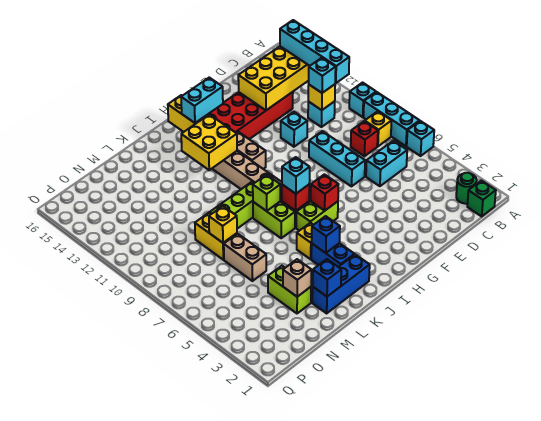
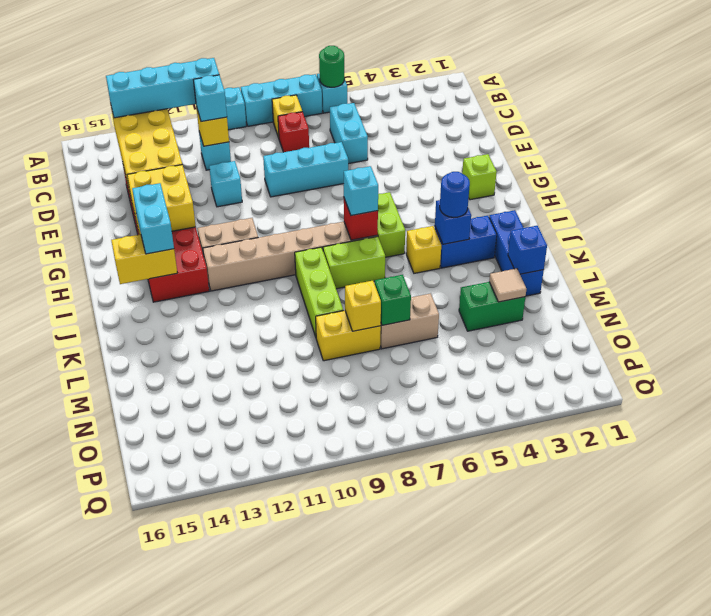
green 1x1 brick [467,181,496,216] -> green 1x1 brick moved to [375,275,411,325]
green 1x1 round brick [456,173,477,204] -> green 1x1 round brick moved to [319,46,344,87]
red 1x1 brick [311,174,339,211] -> none
yellow 2x2 brick [181,114,237,170] -> yellow 2x2 brick moved to [127,165,196,235]
none -> blue 1x1 round brick [440,172,470,218]
lime 1x1 brick [253,175,280,211] -> lime 1x1 brick moved to [462,154,497,200]
lime 1x2 brick [268,266,311,313] -> green 1x2 brick [459,282,525,331]
tan 1x1 brick [283,259,311,297] -> tan 1x1 tile [489,268,526,302]

